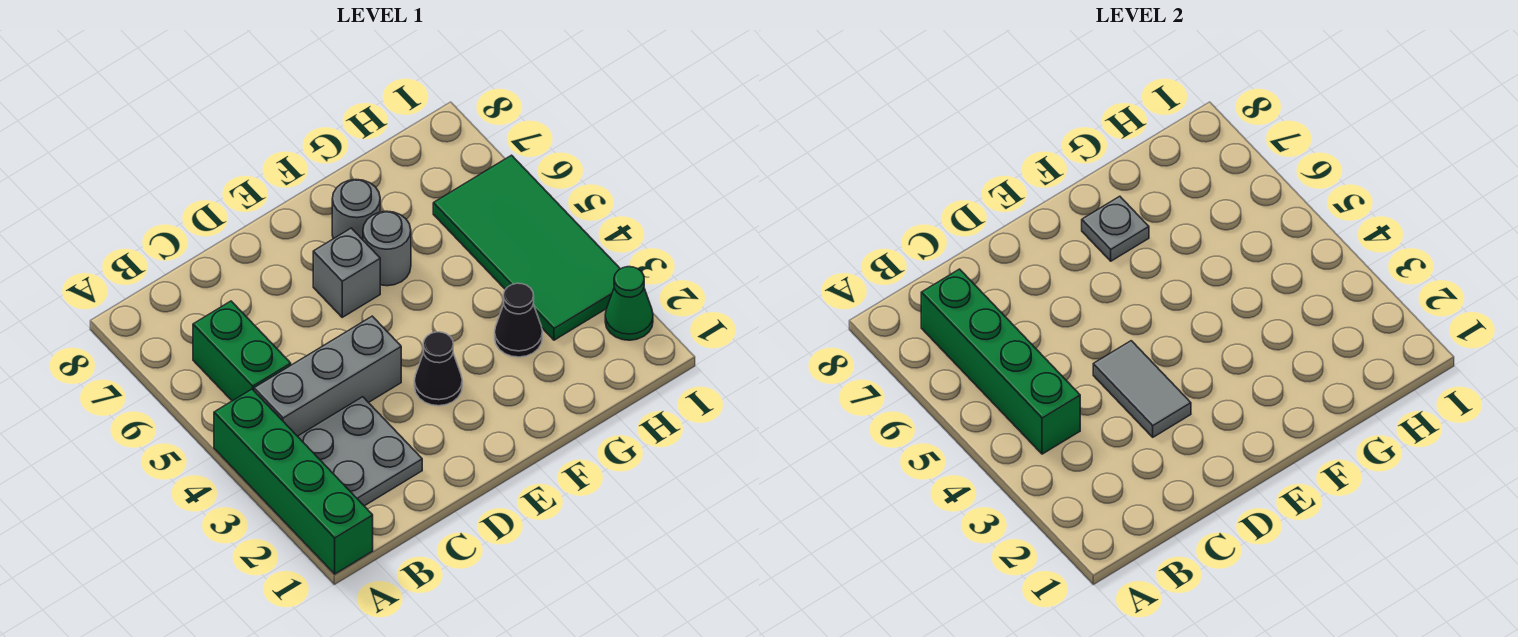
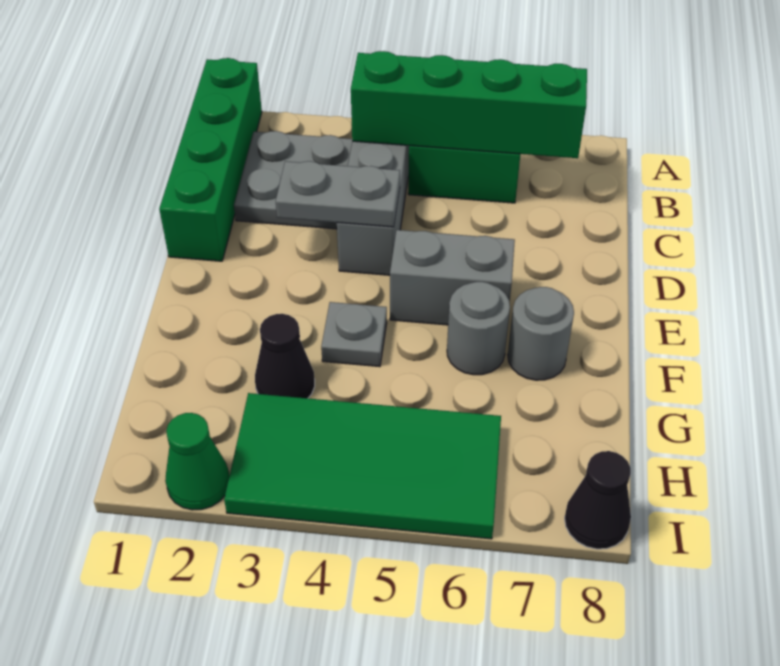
green 1x4 brick [214,389,373,574] -> green 1x4 brick turned to [159,58,262,261]
grey 1x2 tile [1093,341,1191,437] -> grey 1x2 plate [276,161,400,227]
black 1x1 cone [414,332,462,406] -> black 1x1 cone moved to [565,451,631,549]
grey 1x1 brick [313,228,380,317] -> grey 1x2 brick [390,230,515,325]
grey 1x1 plate [1082,196,1149,261] -> grey 1x1 plate moved to [321,302,387,367]

